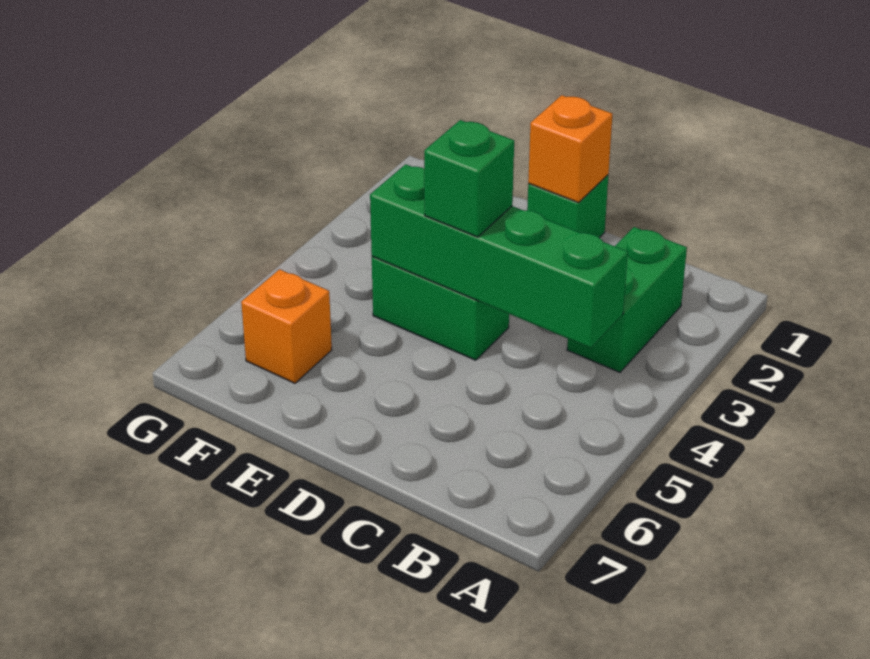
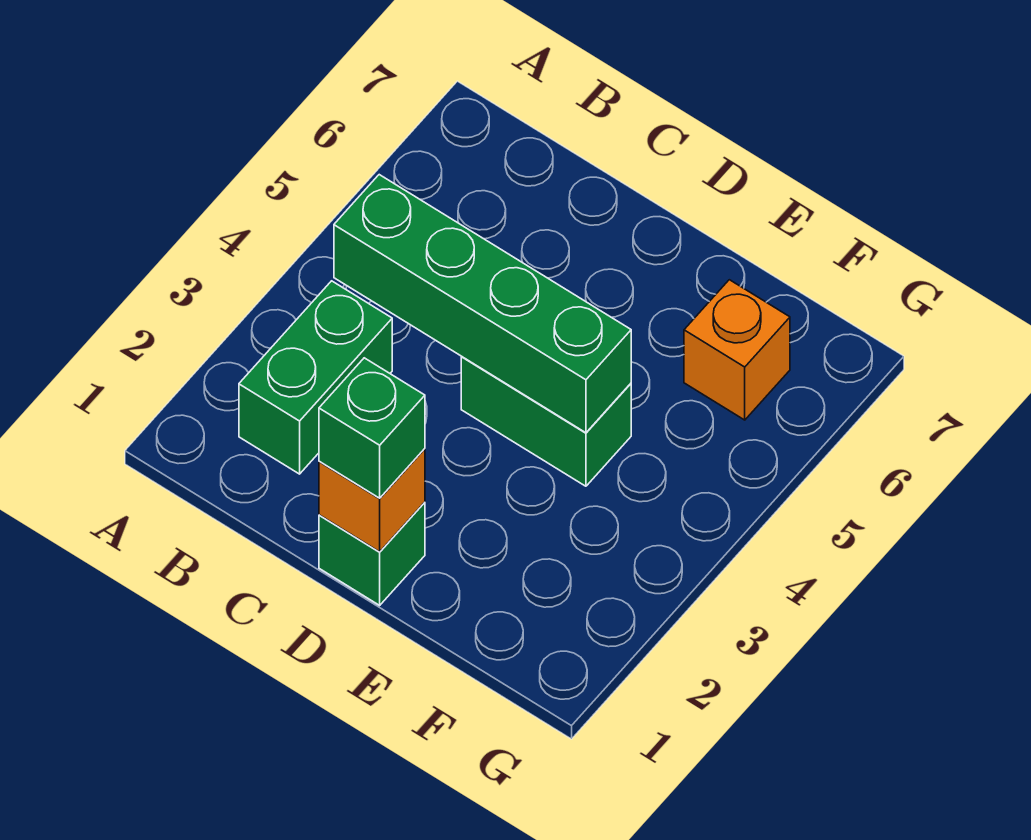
green 1x1 brick [424,120,514,237] -> green 1x1 brick moved to [319,358,425,498]

